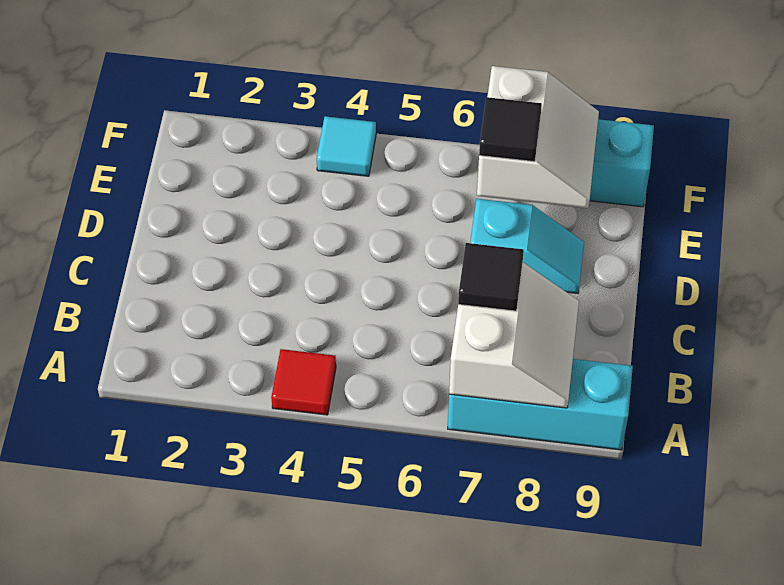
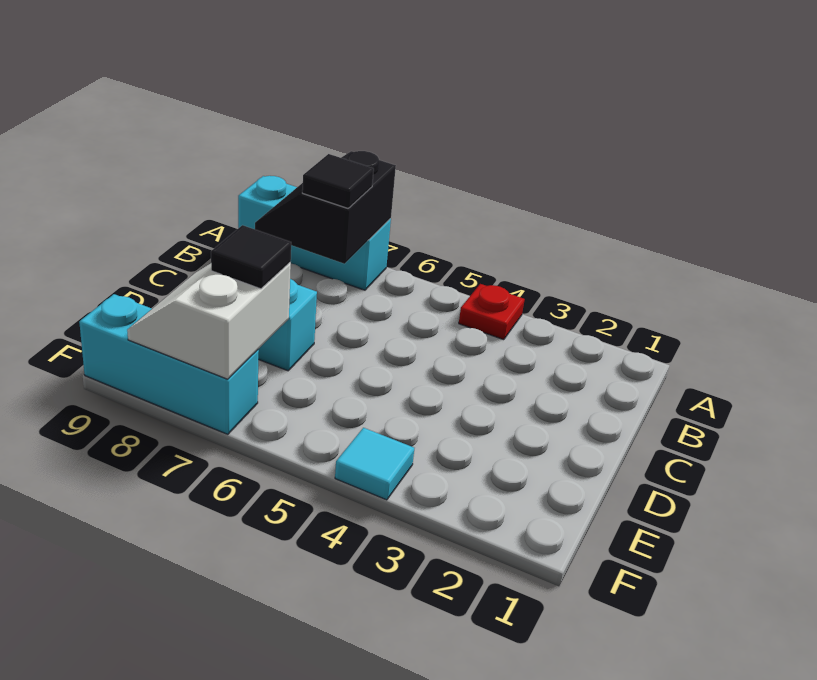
red 1x1 tile [271,349,336,415] -> red 1x1 plate [459,284,525,340]
white 2x2 slope [449,263,579,408] -> black 2x2 slope [255,151,396,264]

